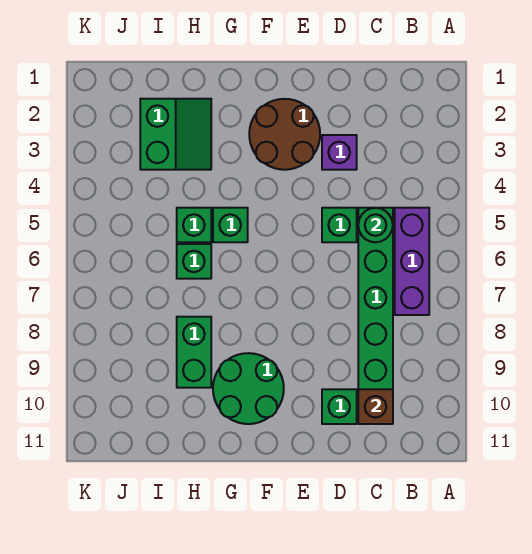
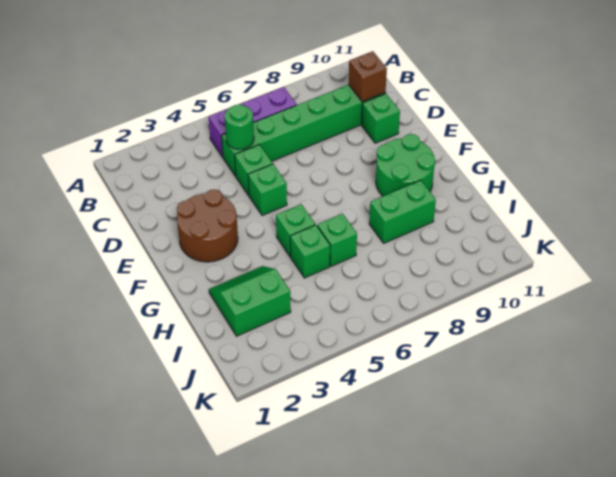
purple 1x1 brick [322,135,357,170] -> none
none -> green 1x1 brick [248,164,287,216]

